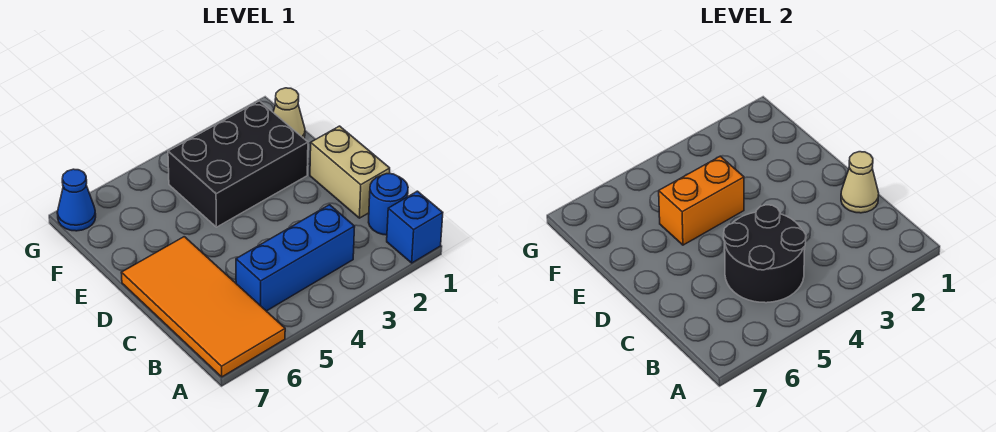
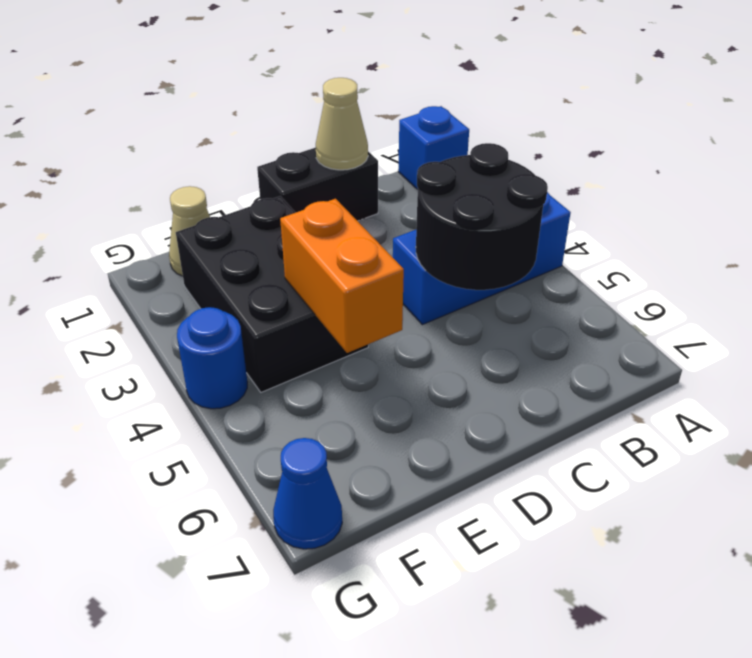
orange 2x4 tile [121,237,285,377] -> none
blue 1x1 round brick [369,174,408,235] -> blue 1x1 round brick moved to [177,307,247,409]
blue 1x3 brick [236,205,355,311] -> blue 1x3 brick turned to [393,192,571,325]
tan 1x2 brick [310,126,390,218] -> black 1x2 brick [257,148,378,221]

